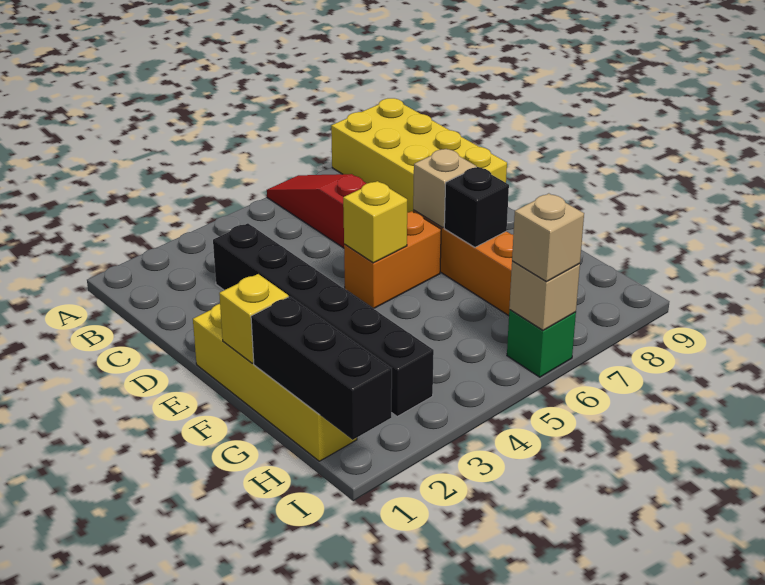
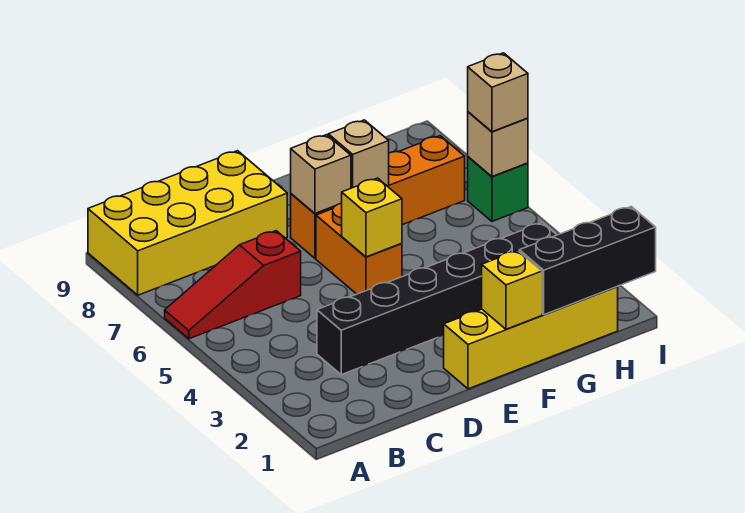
black 1x1 brick [444,167,509,247] -> tan 1x1 brick [328,120,389,188]

